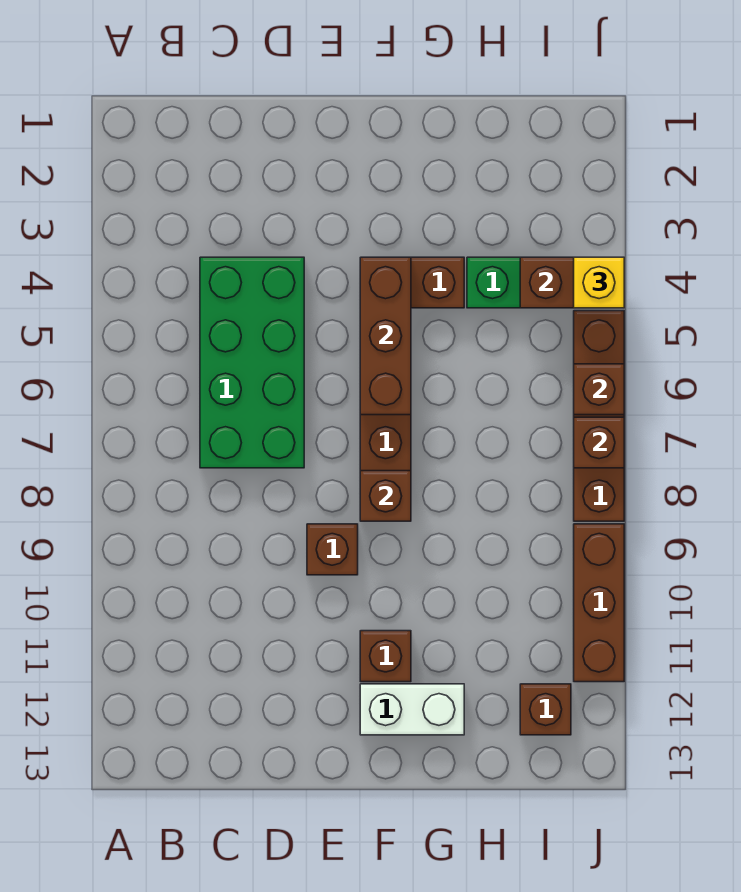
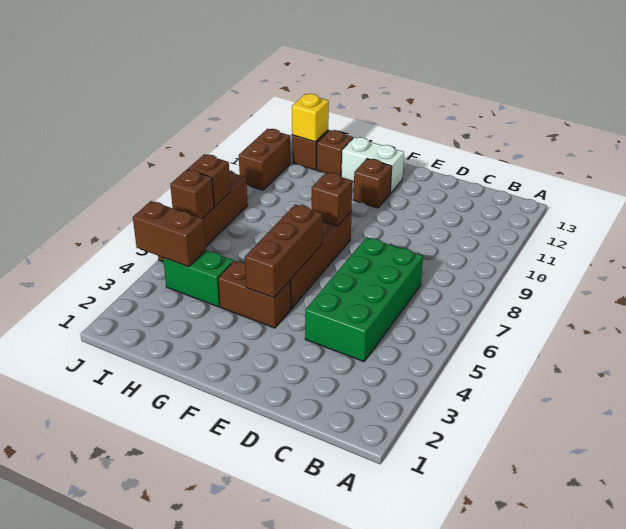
brown 1x1 brick [307,524,358,575] -> brown 1x1 brick moved to [317,130,353,176]
yellow 1x1 brick [574,257,624,308] -> yellow 1x1 brick moved to [292,94,329,142]
brown 1x3 brick [574,524,624,682] -> brown 1x2 brick [239,129,291,190]

